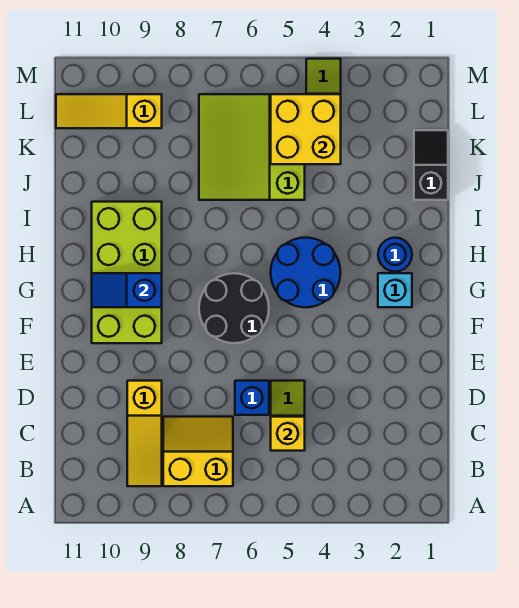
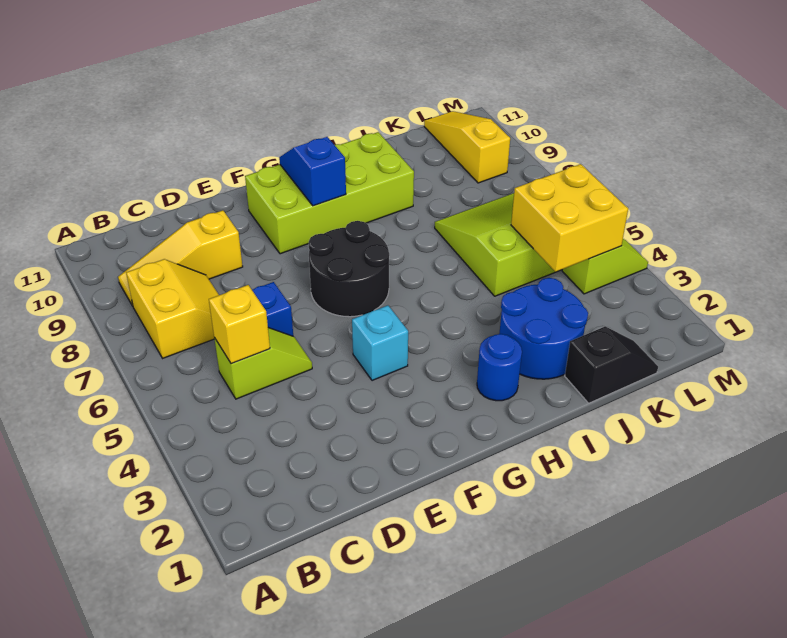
cyan 1x1 brick [378,273,412,307] -> cyan 1x1 brick moved to [352,305,408,381]
blue 2x2 round brick [271,238,340,307] -> blue 2x2 round brick moved to [499,278,588,379]

